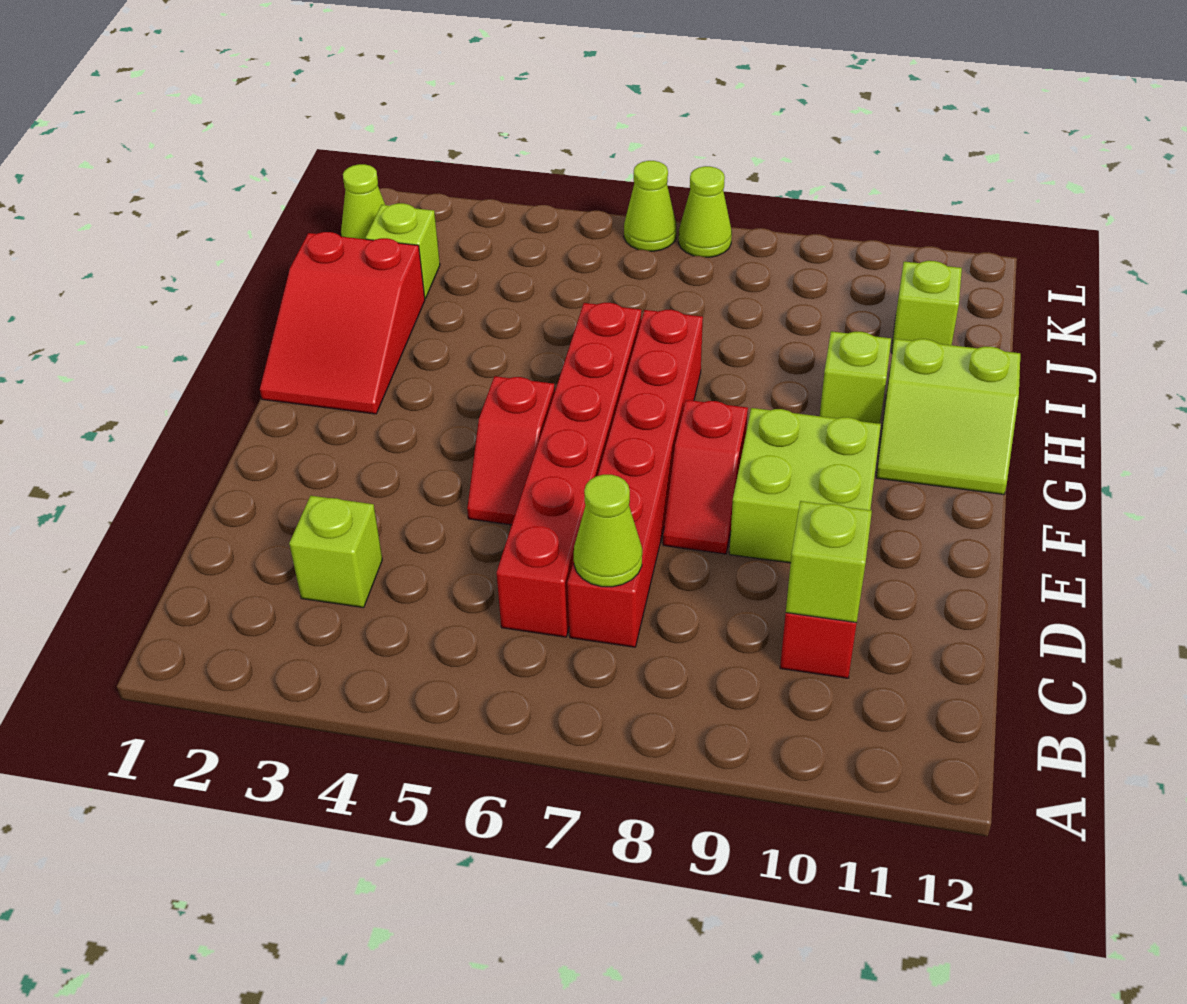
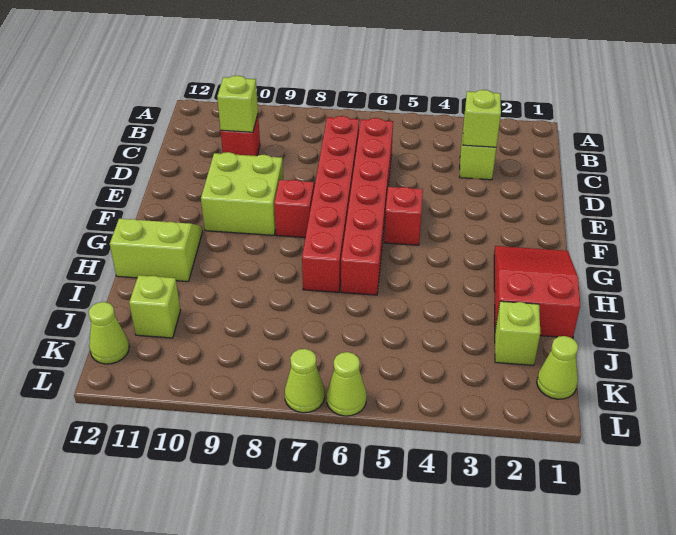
lime 1x1 cone [574,475,642,587] -> lime 1x1 cone moved to [89,302,129,364]
lime 1x1 brick [820,331,891,424] -> lime 1x1 brick moved to [463,90,501,147]

